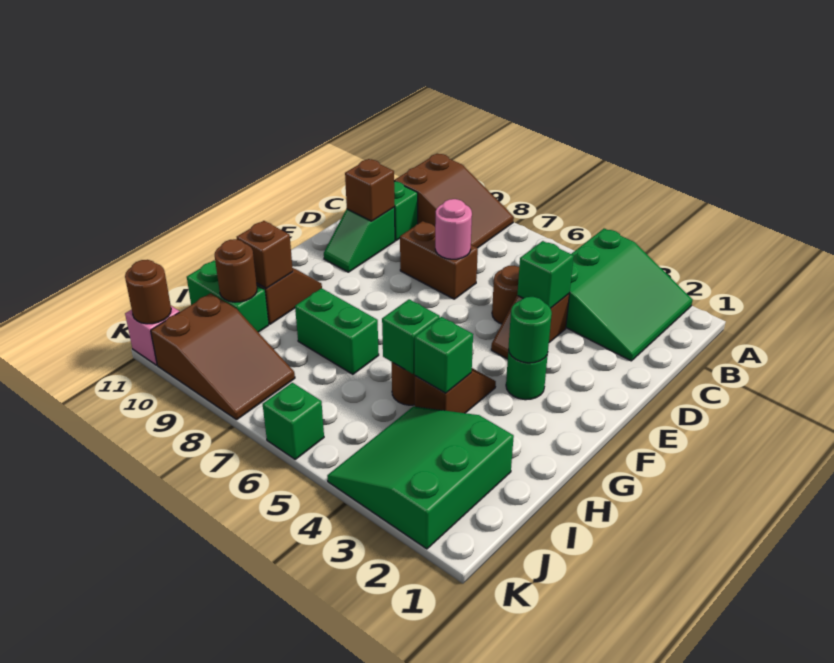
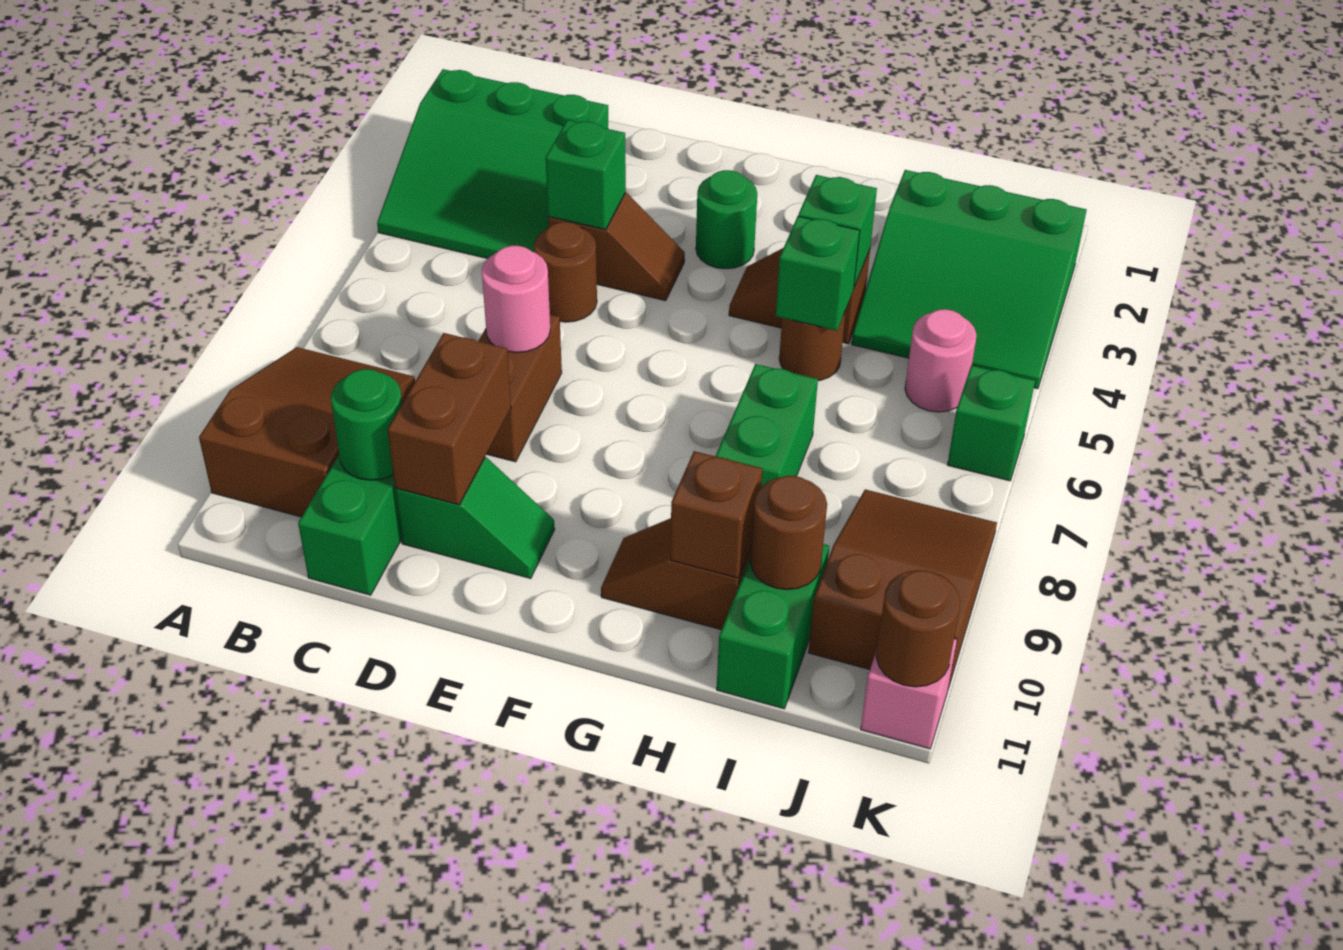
green 3x3 slope [566,229,693,361] -> green 3x3 slope turned to [377,69,609,259]
brown 1x1 brick [345,159,395,221] -> brown 1x2 brick [388,333,511,505]
green 1x1 round brick [508,297,552,363] -> green 1x1 round brick moved to [331,369,402,480]
none -> pink 1x1 round brick [905,309,977,412]

